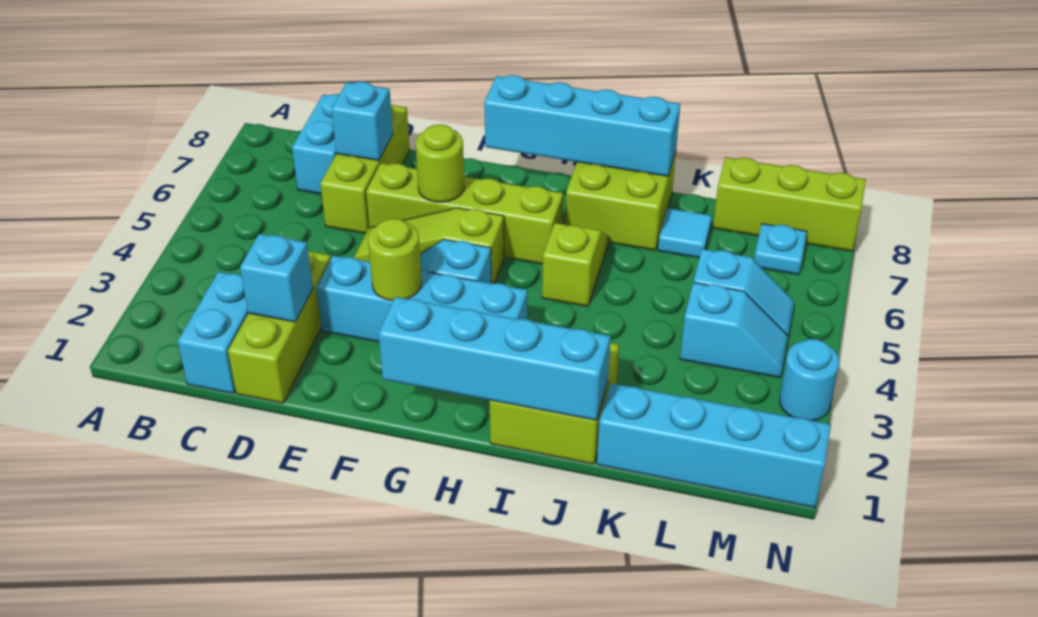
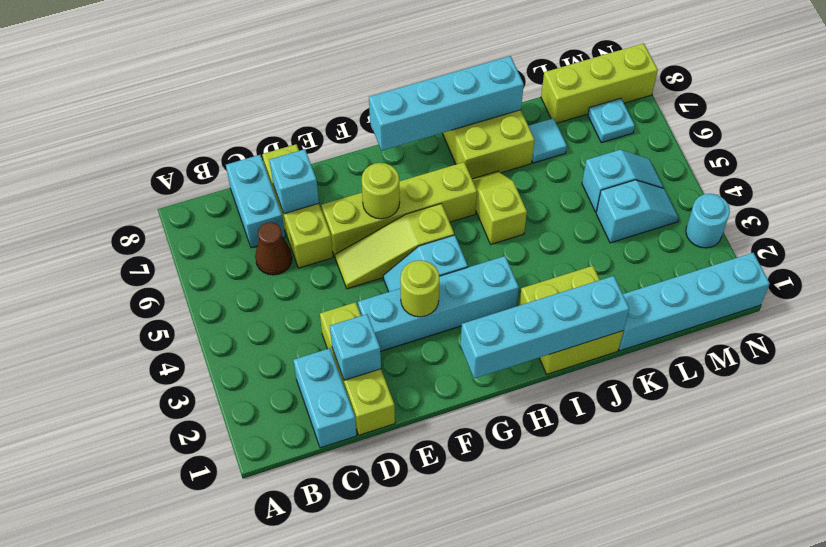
none -> brown 1x1 cone [255,222,292,275]

